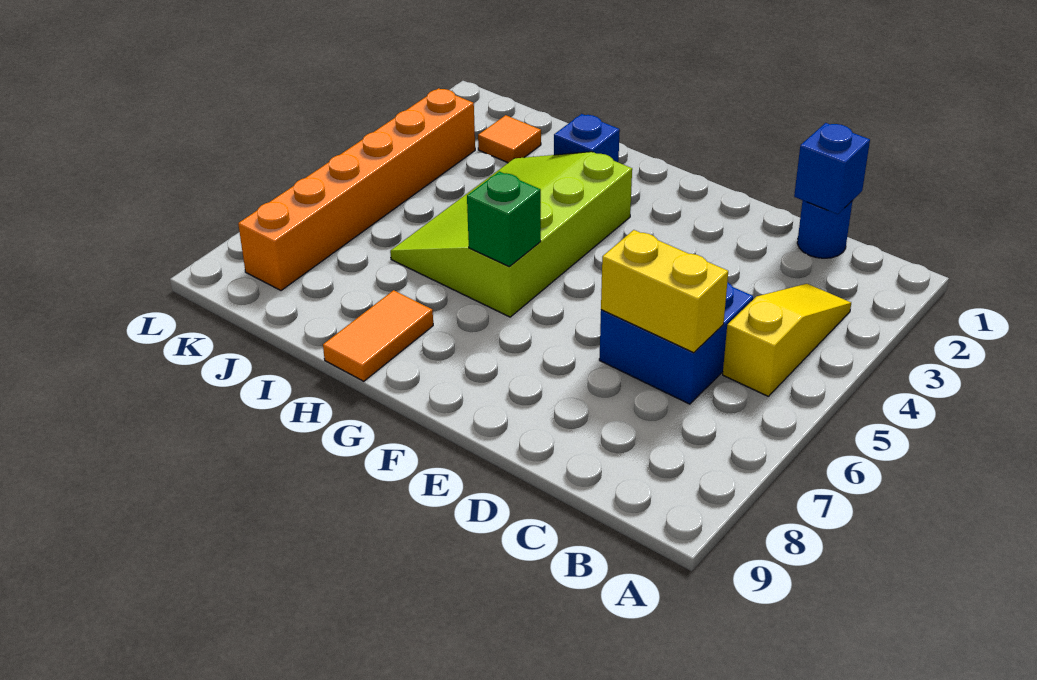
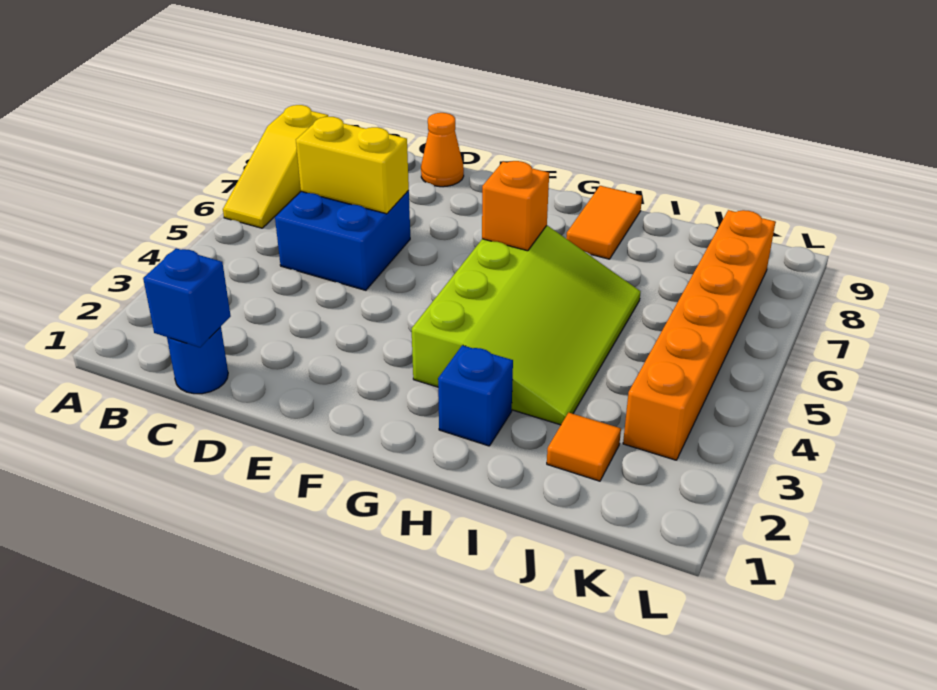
yellow 1x3 slope [723,284,851,396] -> yellow 1x3 slope moved to [223,105,328,228]
none -> orange 1x1 cone [421,113,464,187]
green 1x1 brick [467,171,541,266] -> orange 1x1 brick [482,161,549,251]

